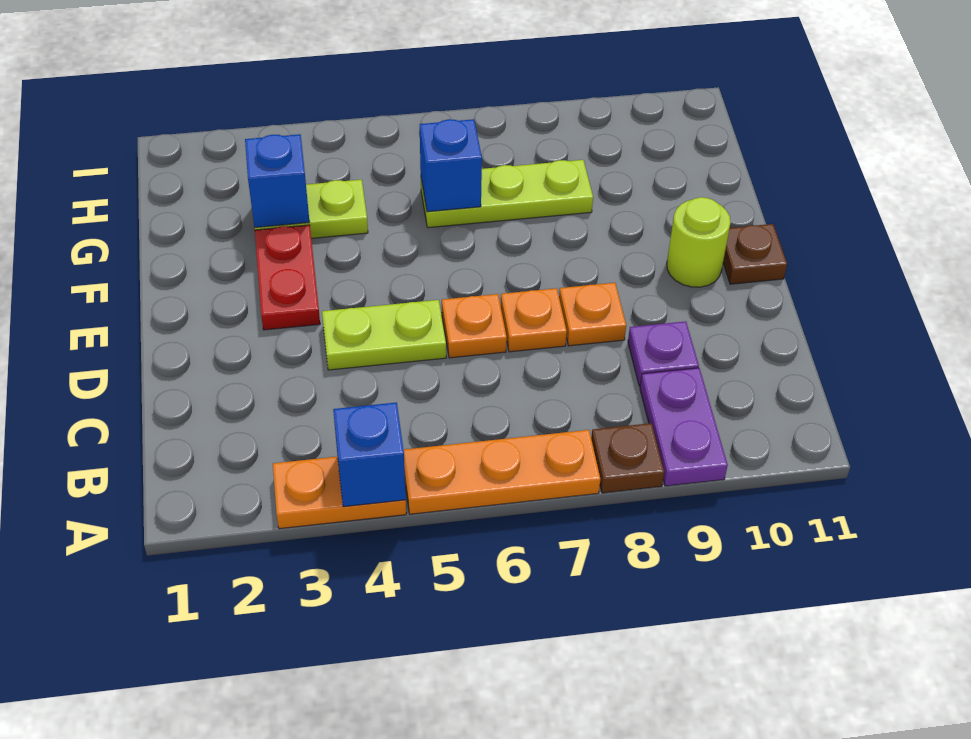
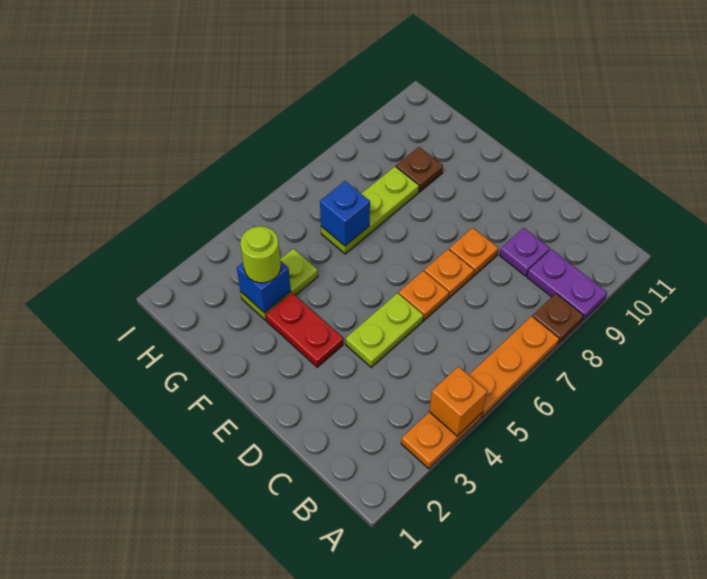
blue 1x1 brick [333,402,406,507] -> orange 1x1 brick [429,366,487,436]
lime 1x1 round brick [667,197,730,287] -> lime 1x1 round brick moved to [240,226,281,283]
brown 1x1 plate [723,224,787,284] -> brown 1x1 plate moved to [396,147,443,192]

